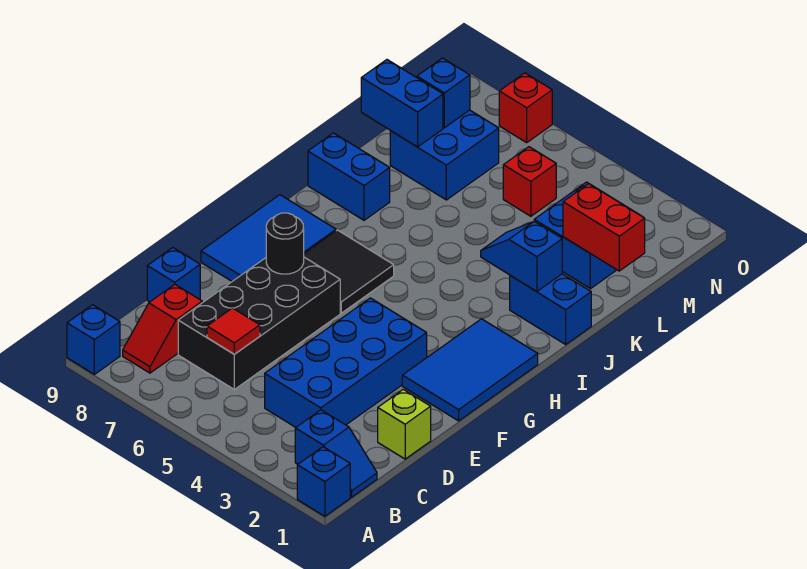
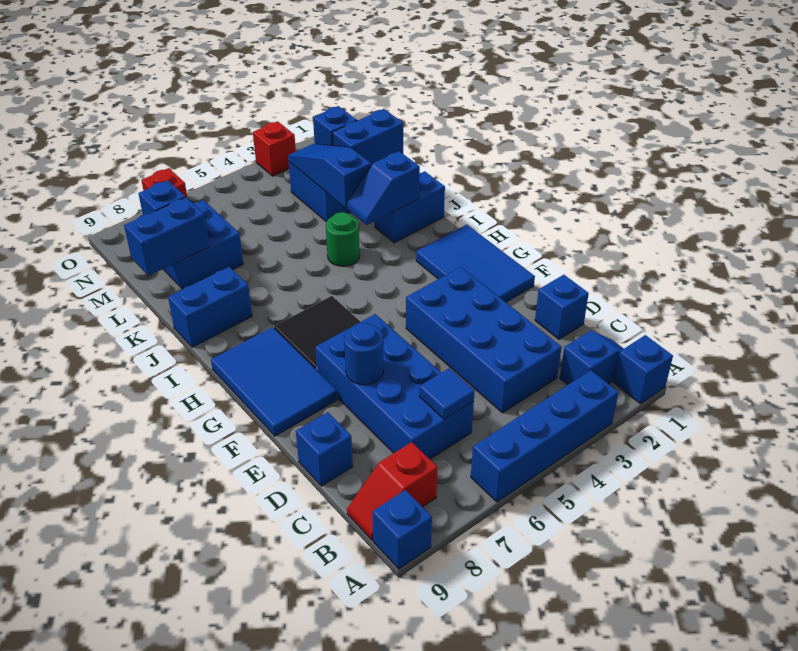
none -> blue 1x4 brick [471,370,619,502]
red 1x2 slope [123,284,202,373] -> red 1x2 slope turned to [347,442,438,540]
black 2x4 brick [178,257,340,389] -> blue 2x4 brick [315,314,474,459]
red 1x1 tile [207,308,260,354] -> blue 1x1 tile [419,368,475,419]
lime 1x1 brick [378,389,431,459] -> blue 1x1 brick [535,275,589,339]
none -> blue 1x1 round brick [344,323,384,385]
black 1x1 round brick [266,213,304,274] -> none
none -> green 1x1 round brick [326,212,360,266]
none -> blue 1x3 slope [288,144,371,208]
red 1x2 brick [563,184,645,271] -> blue 1x2 brick [332,109,403,165]
none -> blue 1x1 brick [313,106,357,146]
red 1x1 brick [503,147,556,216] -> red 1x1 brick moved to [253,121,296,176]

